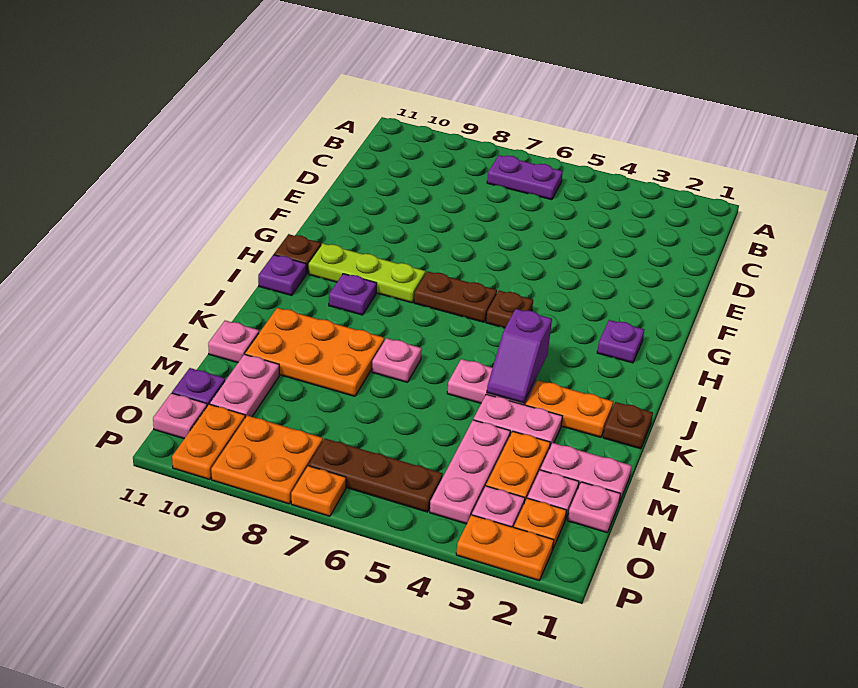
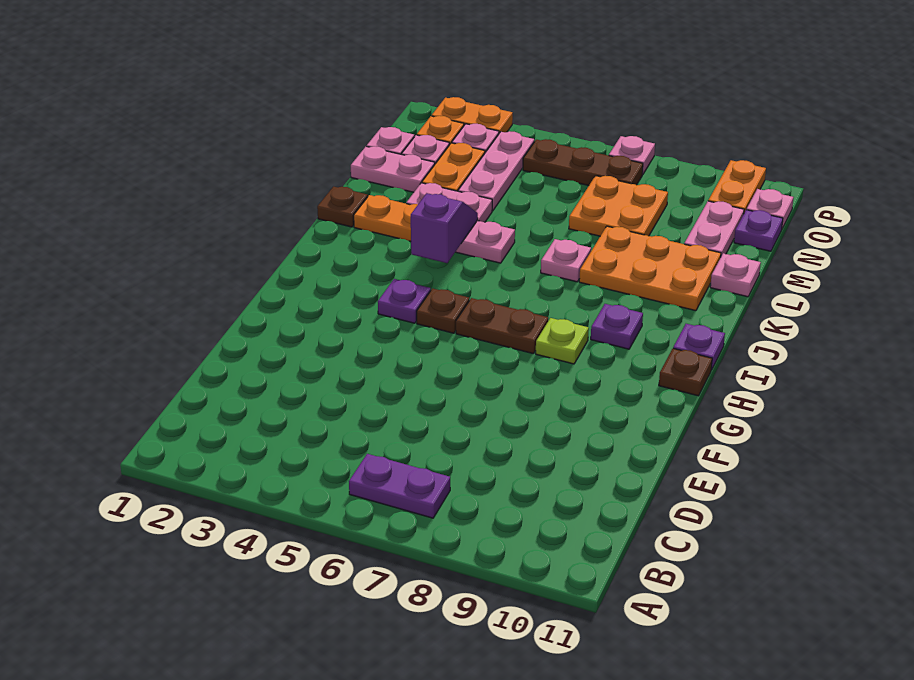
purple 1x1 plate [597,320,644,363] -> purple 1x1 plate moved to [378,279,431,323]
lime 1x3 plate [309,243,426,303] -> lime 1x1 plate [536,318,589,364]
orange 2x2 plate [211,415,323,504] -> orange 2x2 plate moved to [569,176,668,236]
orange 1x1 plate [291,466,346,516] -> pink 1x1 plate [609,136,655,175]

